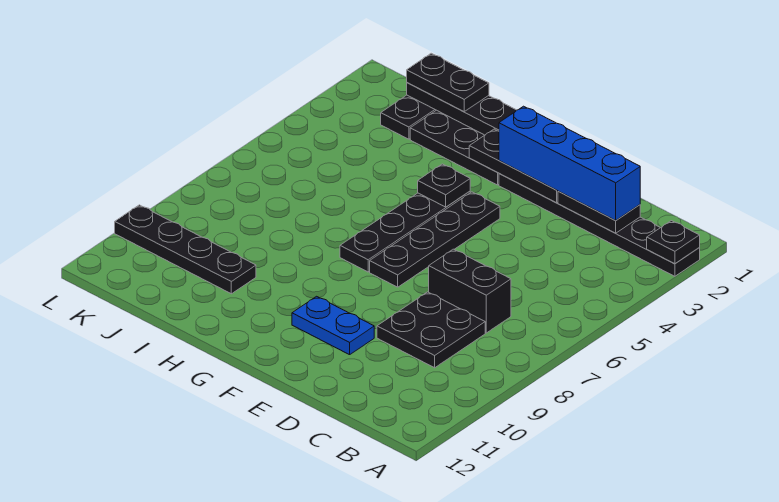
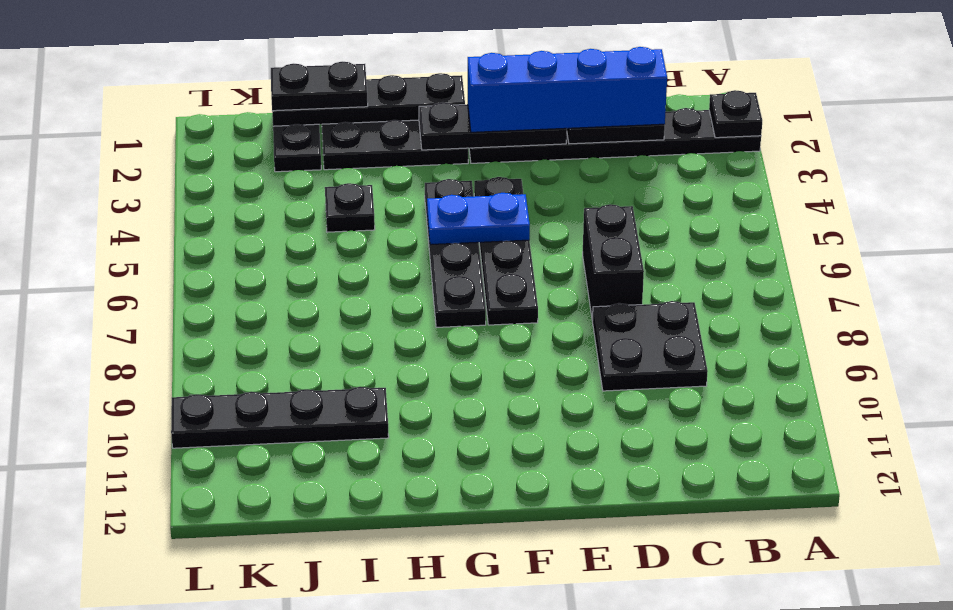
black 1x2 brick [429,249,511,333] -> black 1x2 brick turned to [583,204,644,320]
blue 1x2 plate [292,296,374,355] -> blue 1x2 plate moved to [427,193,530,245]
black 1x1 plate [418,164,470,207] -> black 1x1 plate moved to [325,183,375,232]

